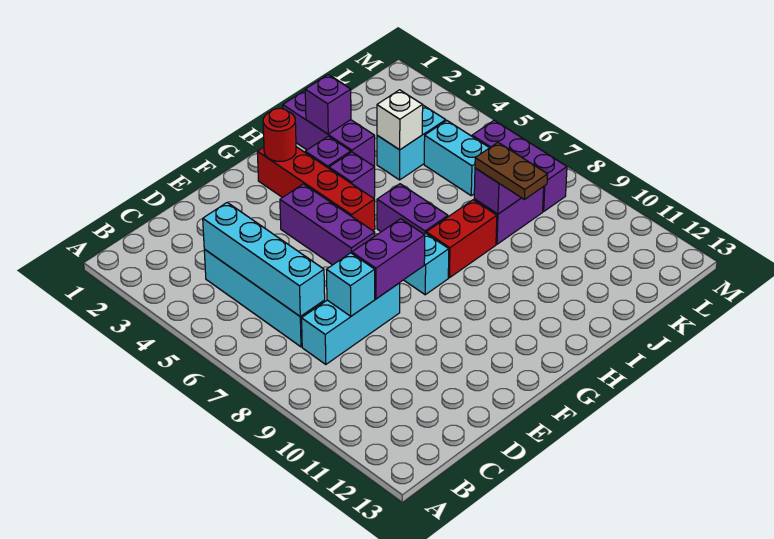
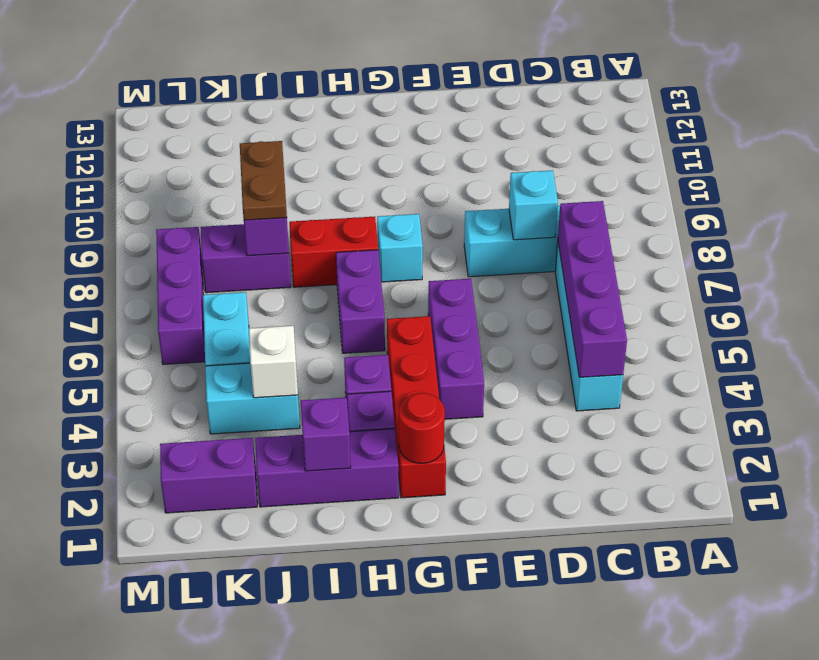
cyan 1x4 brick [203,202,325,317] -> purple 1x4 brick [558,201,627,377]
purple 1x2 brick [352,219,425,299] -> purple 1x2 brick moved to [160,438,257,513]
purple 1x3 brick [283,91,375,166] -> purple 1x3 brick turned to [255,429,399,507]

